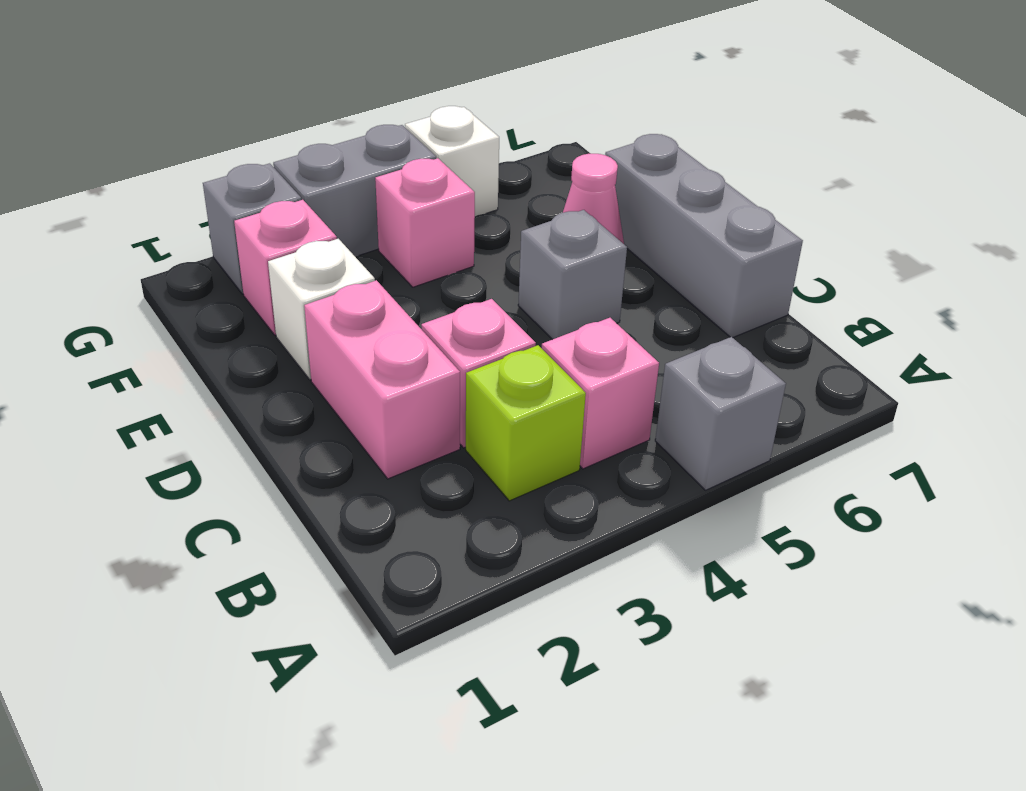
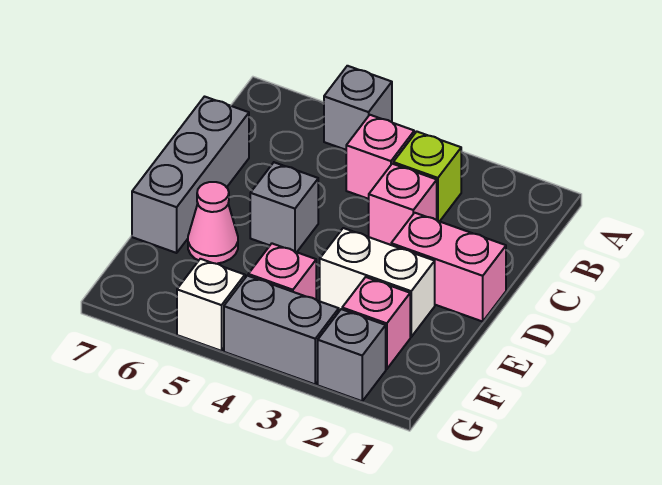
pink 1x2 brick [304,280,460,479] -> pink 1x2 brick turned to [391,213,506,321]
white 1x1 brick [268,239,375,380] -> white 1x2 brick [320,228,435,337]

